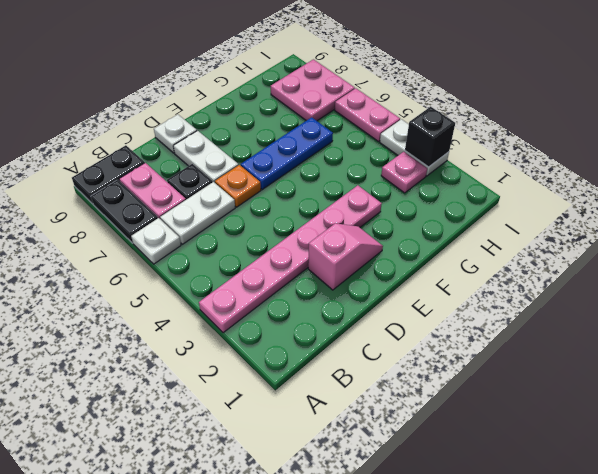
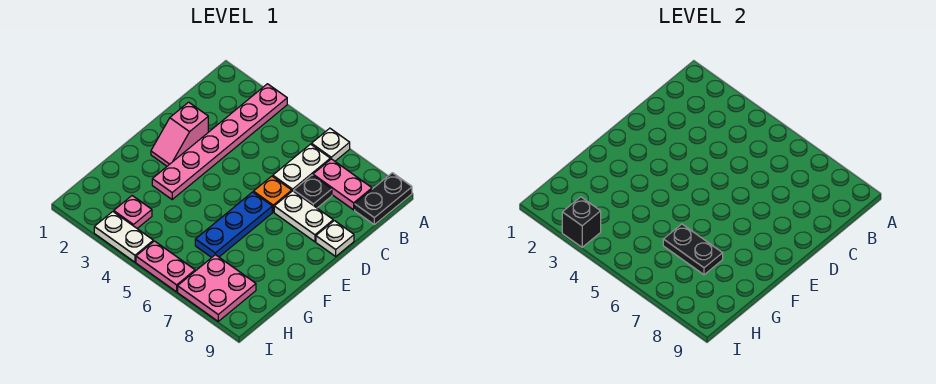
black 1x2 plate [91,180,158,243] -> black 1x2 plate moved to [663,224,723,275]

